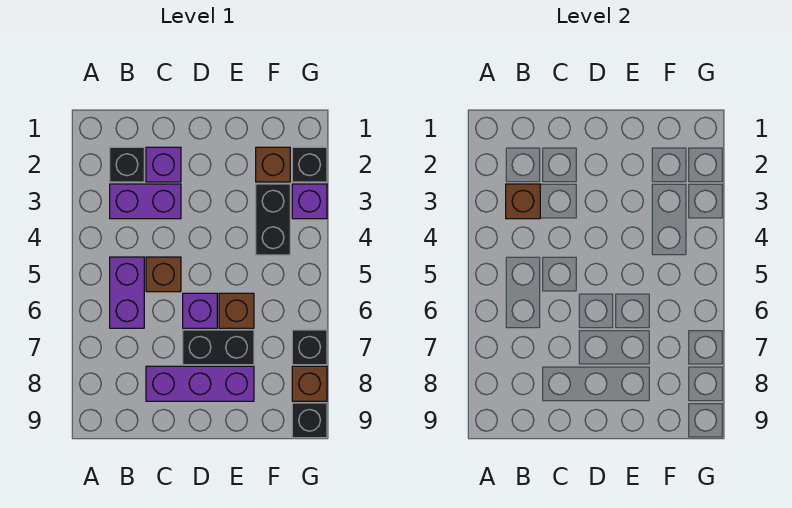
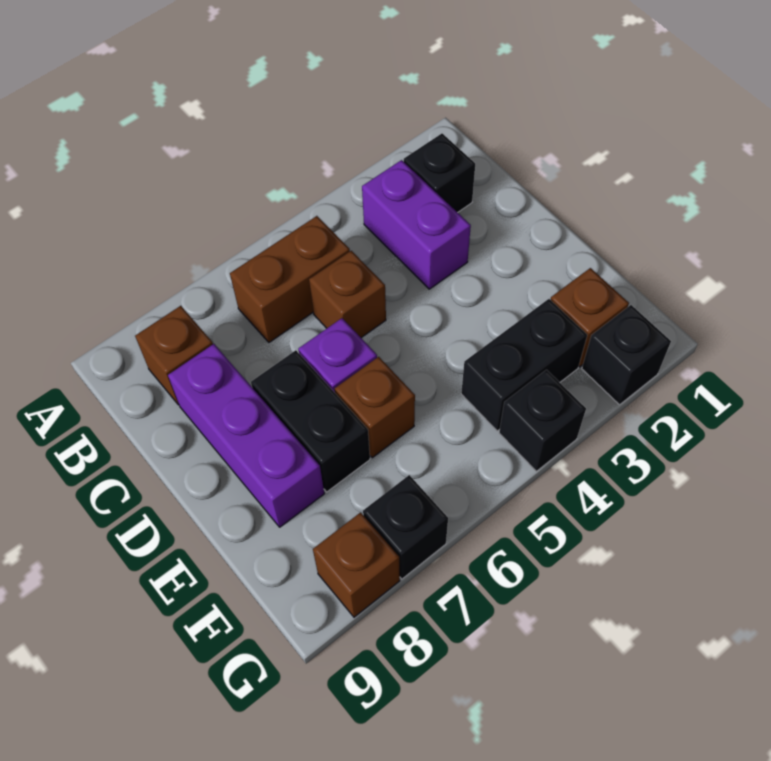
brown 1x1 brick [506,184,540,219] -> brown 1x1 brick moved to [135,306,213,405]
purple 1x2 brick [110,257,144,328] -> brown 1x2 brick [230,216,350,342]
purple 1x1 brick [146,147,181,182] -> none
purple 1x1 brick [292,184,327,219] -> none
black 1x1 brick [292,403,327,438] -> black 1x1 brick moved to [499,370,586,471]

